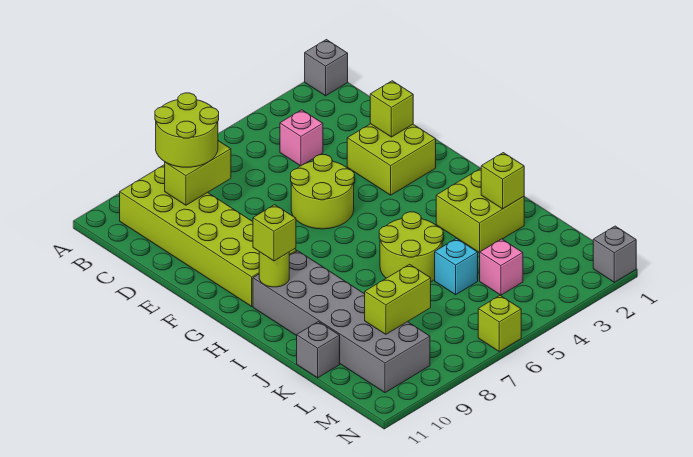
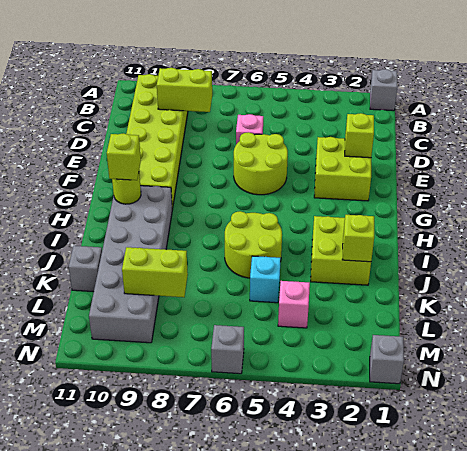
lime 2x2 round brick [155,93,219,167] -> none
pink 1x1 brick [280,110,323,166] -> pink 1x1 brick moved to [236,114,263,144]
lime 1x1 brick [478,296,521,352] -> grey 1x1 brick [211,325,244,374]

